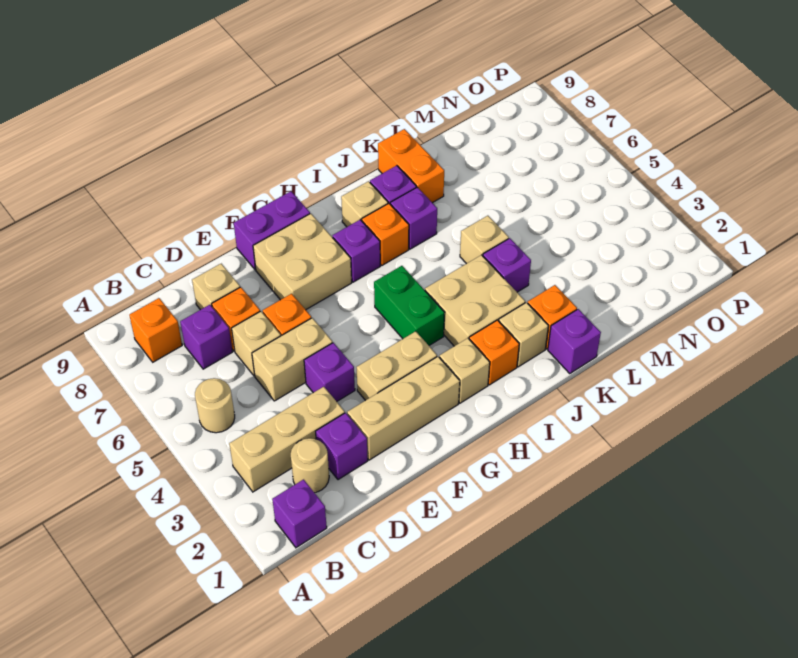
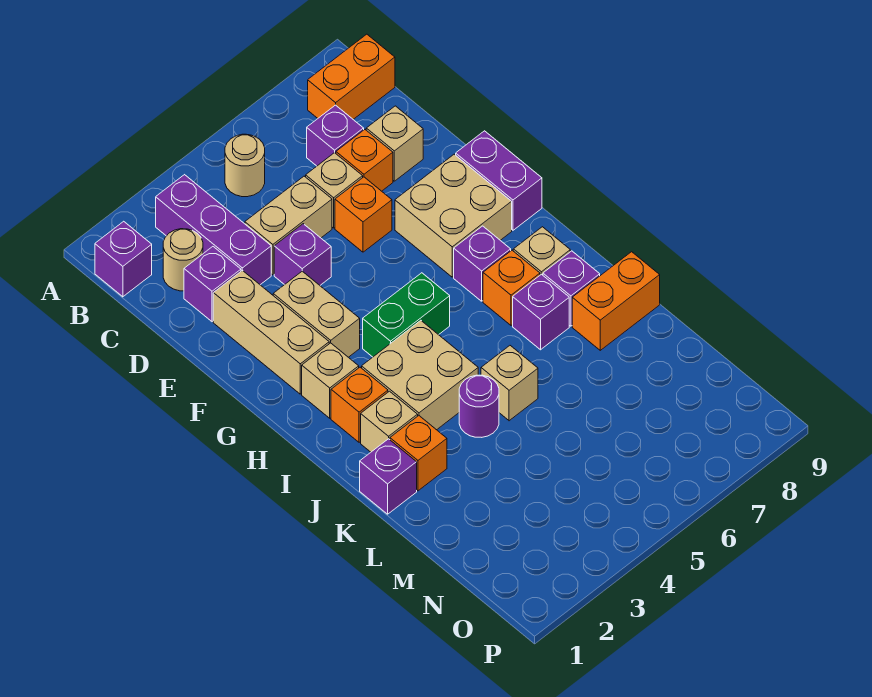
tan 1x3 brick [229,387,345,492] -> purple 1x3 brick [156,175,271,285]
orange 1x1 brick [129,298,182,362] -> orange 1x2 brick [308,34,395,119]
tan 1x2 brick [252,318,333,401] -> tan 1x2 brick turned to [245,176,332,275]
purple 1x1 brick [483,238,531,292] -> purple 1x1 round brick [459,375,499,437]

